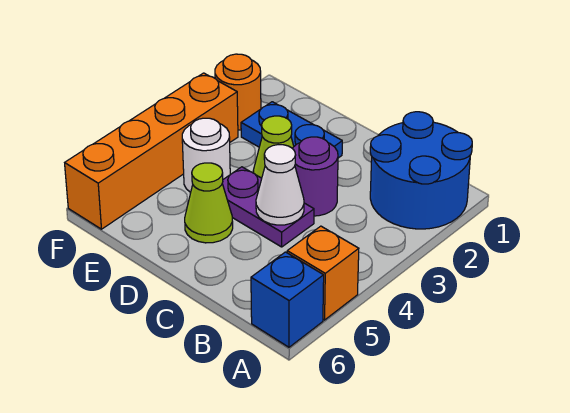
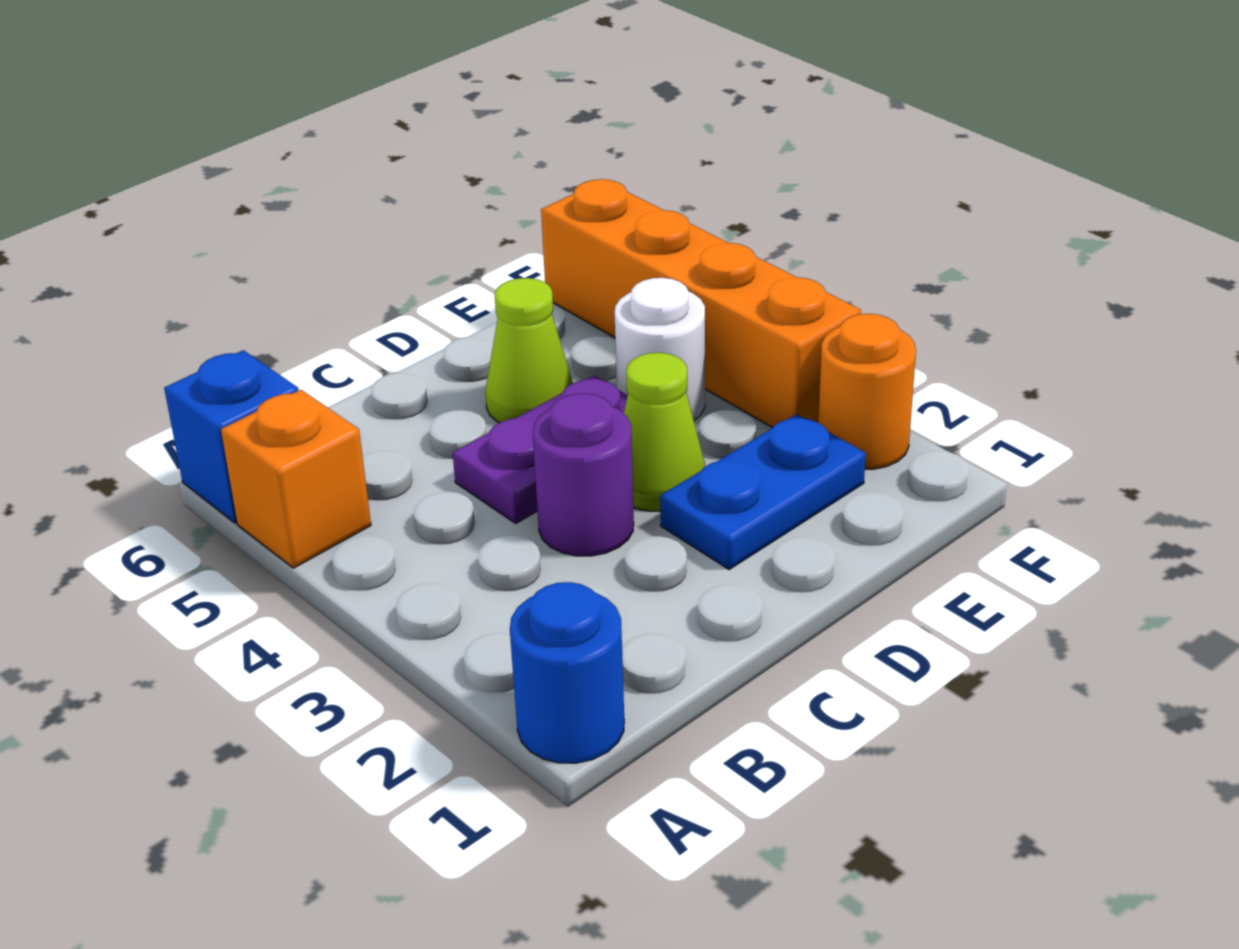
blue 2x2 round brick [370,112,472,229] -> blue 1x1 round brick [510,582,624,763]
white 1x1 cone [256,145,304,225] -> none

